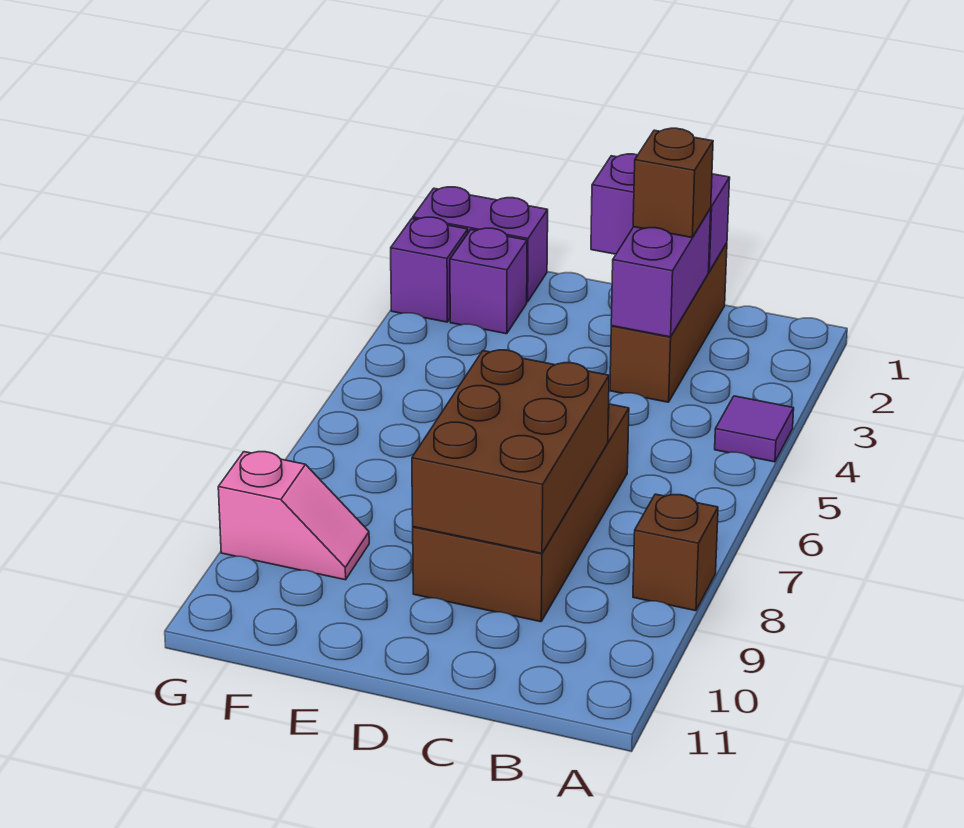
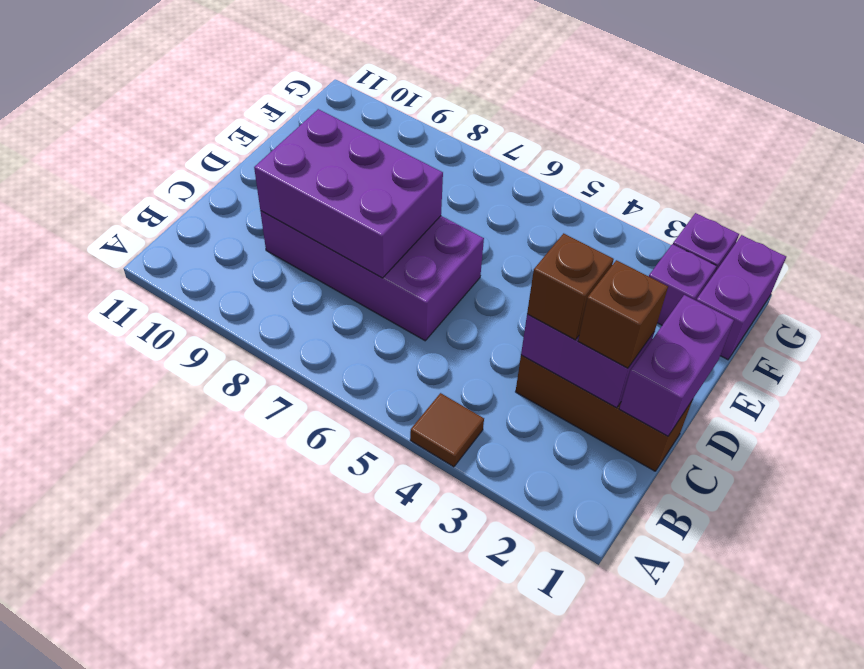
purple 1x1 tile [715,396,794,462] -> brown 1x1 tile [410,393,484,467]
brown 1x1 brick [633,494,718,611] -> brown 1x1 brick moved to [527,233,614,340]
brown 2x4 brick [413,404,629,622] -> purple 2x4 brick [260,211,484,341]
brown 2x3 brick [412,350,609,554] -> purple 2x3 brick [254,109,443,278]
pink 1x2 slope [218,452,369,580] -> none

